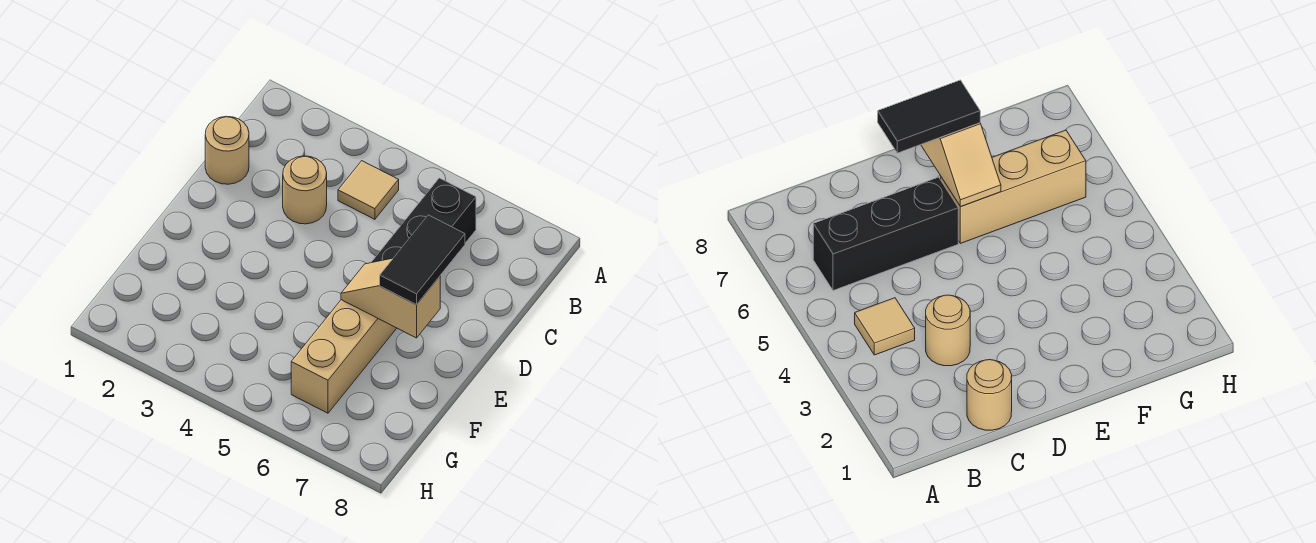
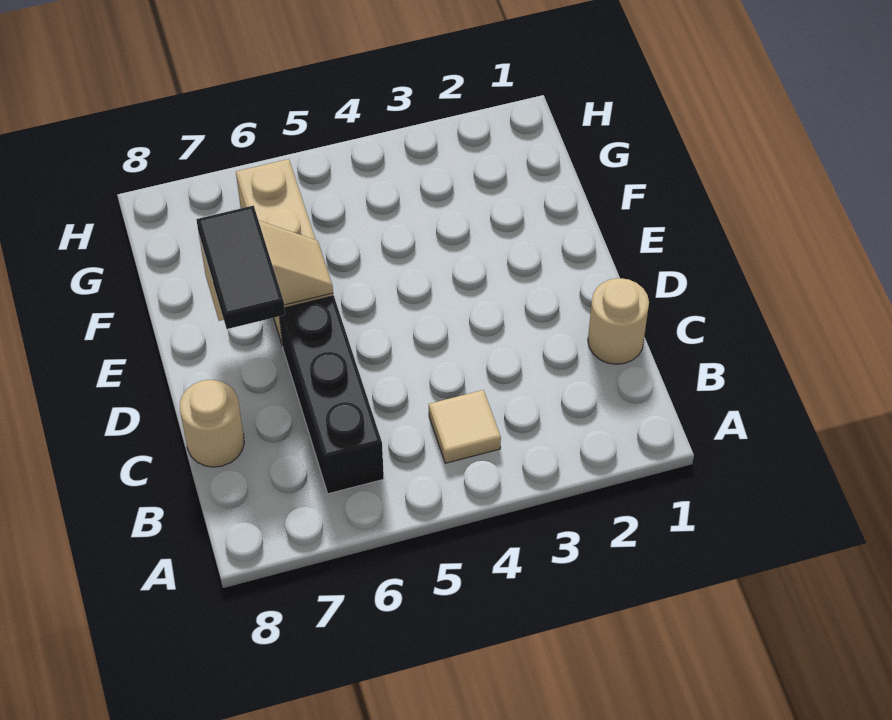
tan 1x1 round brick [283,156,327,224] -> tan 1x1 round brick moved to [179,380,244,467]

